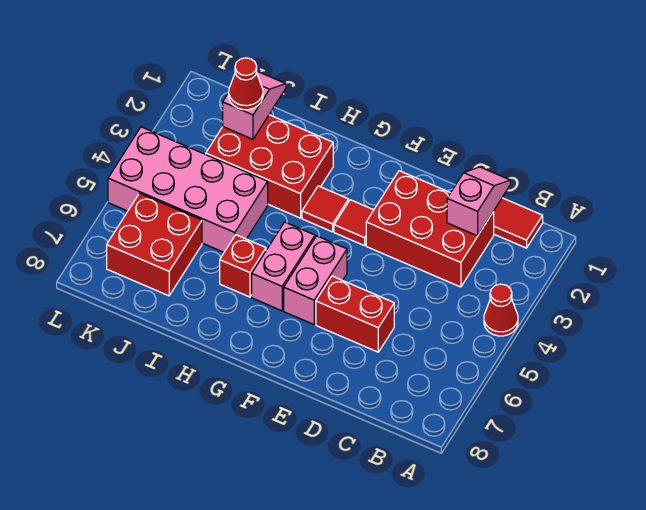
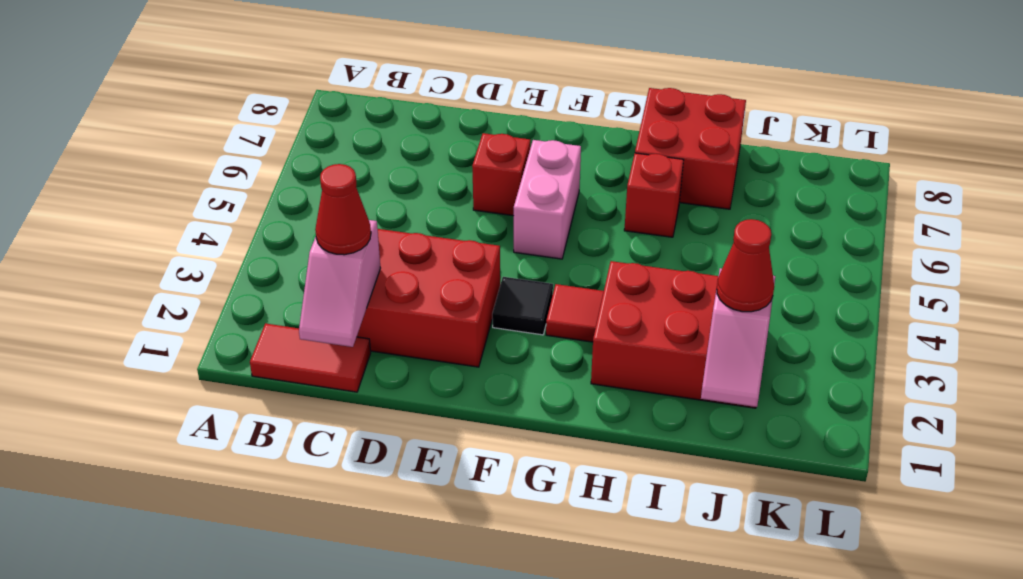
red 1x1 cone [484,284,518,336] -> red 1x1 cone moved to [315,164,371,255]
red 1x2 brick [316,276,394,352] -> red 1x1 brick [472,133,530,216]
red 1x1 tile [334,200,373,246] -> black 1x1 tile [492,277,553,335]
pink 1x2 brick [252,222,315,311] -> none
pink 2x4 brick [108,127,268,252] -> none
red 2x2 brick [107,193,202,296] -> red 2x2 brick moved to [635,88,746,209]

